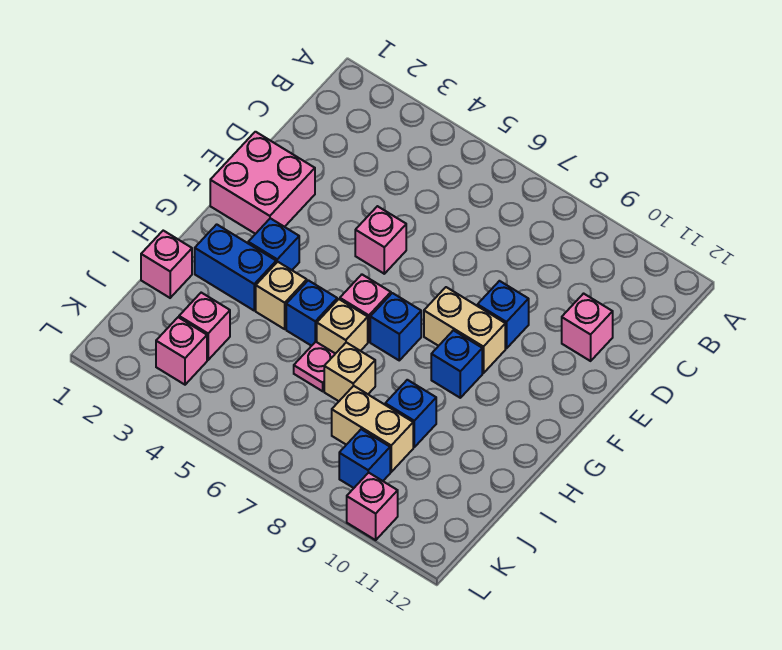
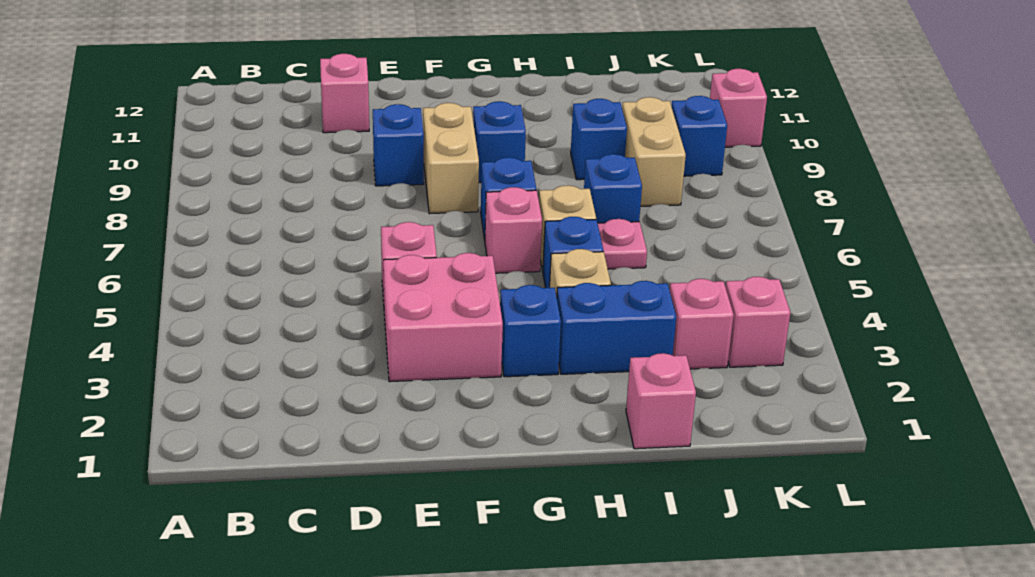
pink 2x2 brick [210,132,315,234] -> pink 2x2 brick moved to [383,253,503,382]
blue 1x2 brick [195,224,276,310] -> blue 1x2 brick turned to [557,281,676,374]
tan 1x1 brick [324,342,375,401] -> blue 1x1 brick [584,154,642,223]

